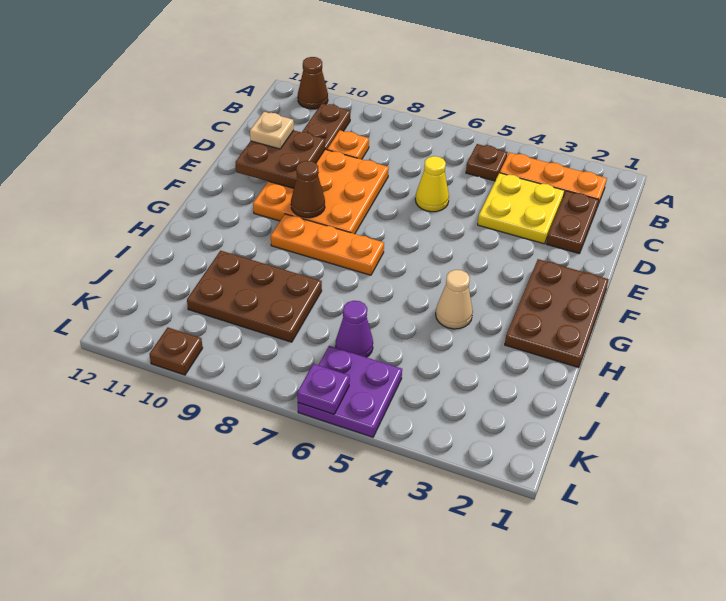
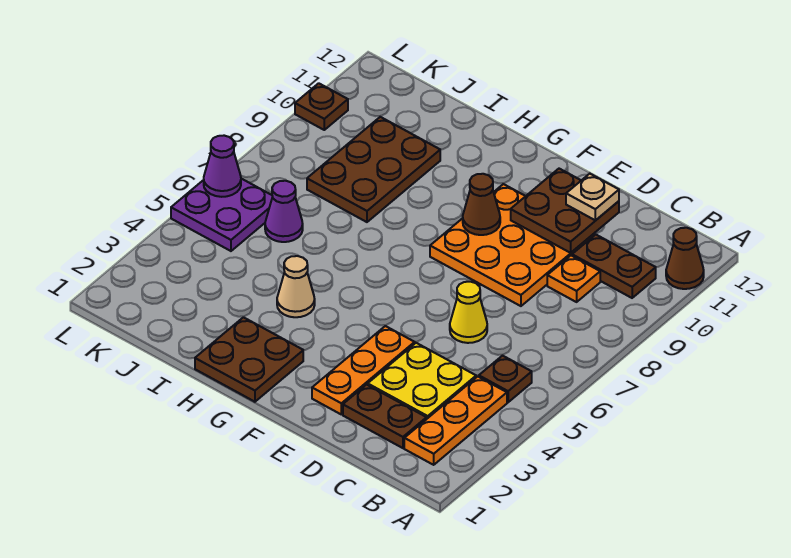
brown 2x3 plate [505,259,609,368] -> brown 2x2 plate [195,317,303,402]
orange 1x3 plate [271,214,384,275] -> orange 1x3 plate moved to [312,326,415,414]
purple 1x1 plate [297,364,350,414] -> purple 1x1 cone [204,136,241,197]

